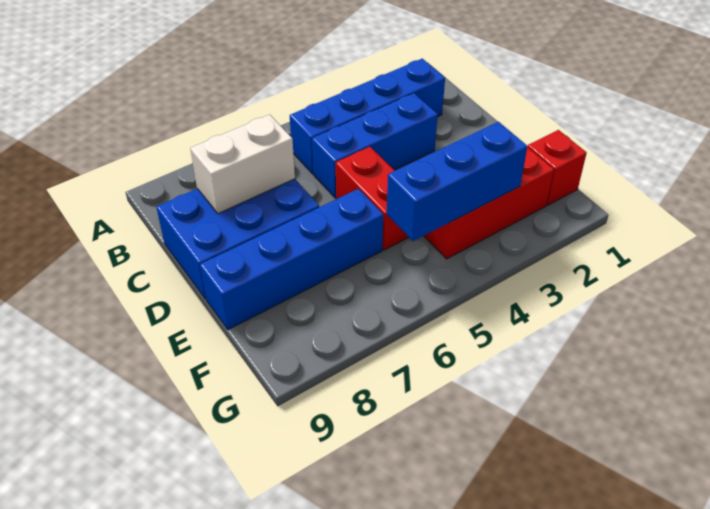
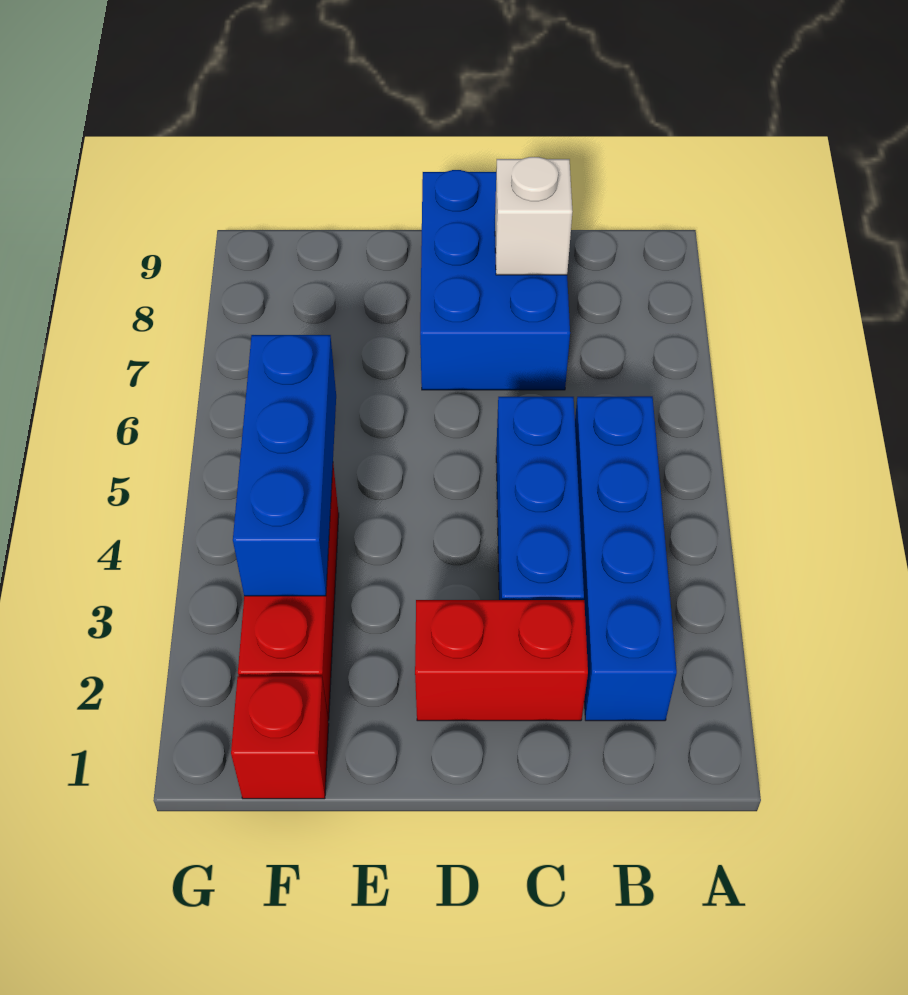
white 1x2 brick [190,115,295,214] -> white 1x1 brick [495,157,572,275]
red 1x2 brick [336,147,409,250] -> red 1x2 brick moved to [415,600,588,721]
blue 1x4 brick [200,189,383,330] -> none

